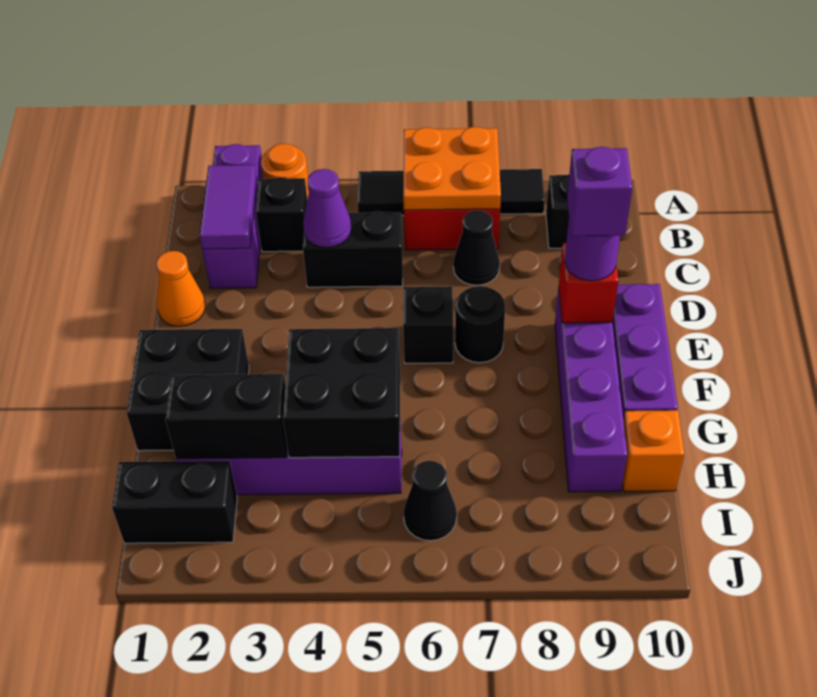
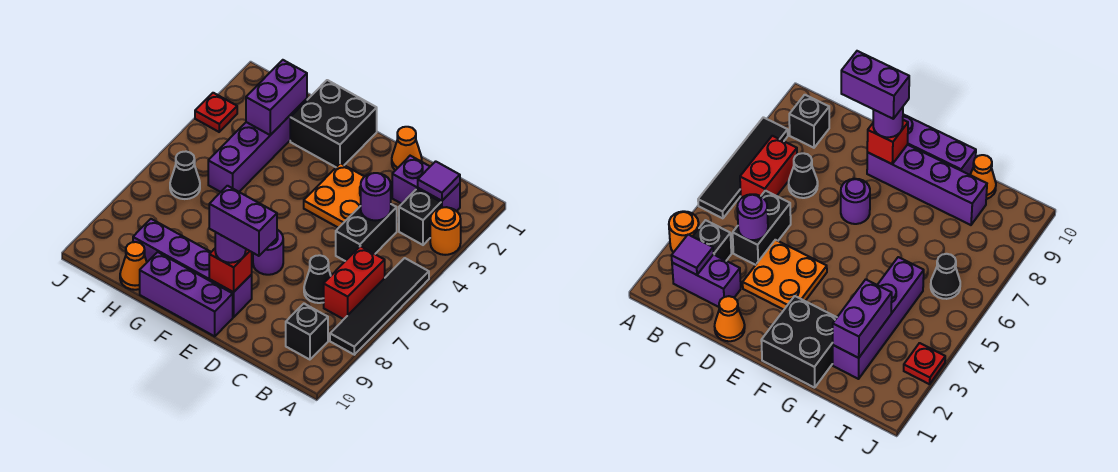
purple 1x3 brick [202,144,263,288] -> purple 1x2 brick [392,156,460,211]
orange 2x2 plate [403,127,501,210] -> orange 2x2 plate moved to [304,163,365,228]
purple 1x2 tile [200,165,257,249] -> purple 1x1 tile [418,161,460,201]
purple 1x1 cone [303,169,351,247] -> purple 1x1 round brick [361,173,391,221]
black 1x1 brick [403,286,453,363] -> none
black 1x1 round brick [455,286,505,363] -> purple 1x1 round brick [253,230,283,275]
purple 1x1 brick [567,147,632,236] -> purple 1x2 brick [209,186,277,256]
black 2x2 brick [283,328,400,458] -> none
black 1x2 brick [165,374,287,459] -> purple 1x2 brick [246,60,307,135]
orange 1x1 brick [622,410,684,491] -> orange 1x1 cone [120,242,147,290]
black 1x2 brick [112,461,237,543] -> none
none -> red 1x1 plate [195,93,237,132]

